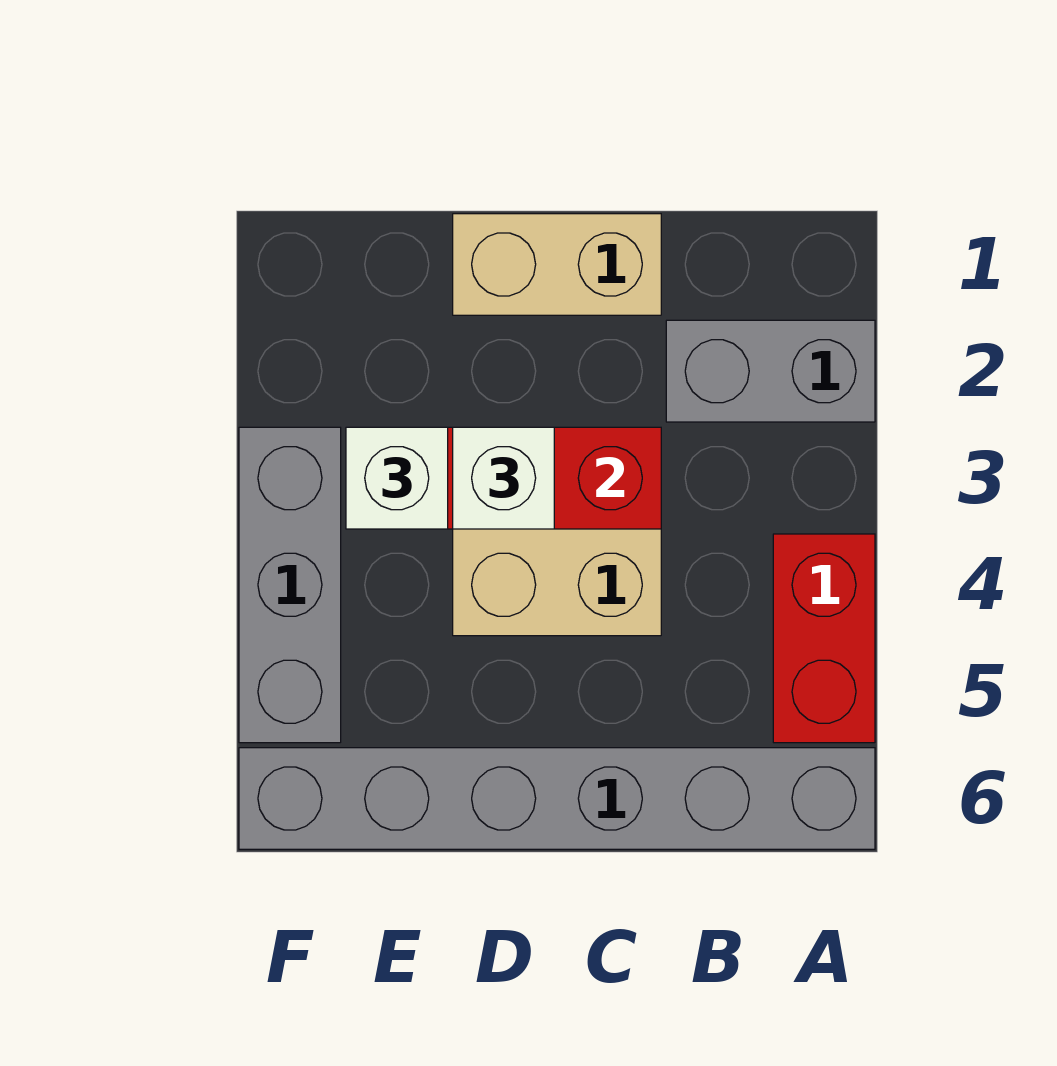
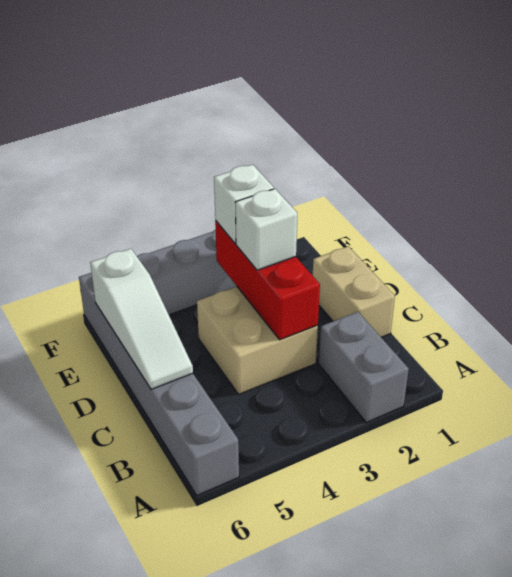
red 1x2 brick [773,534,875,743] -> none
none -> white 1x3 slope [90,249,193,389]

